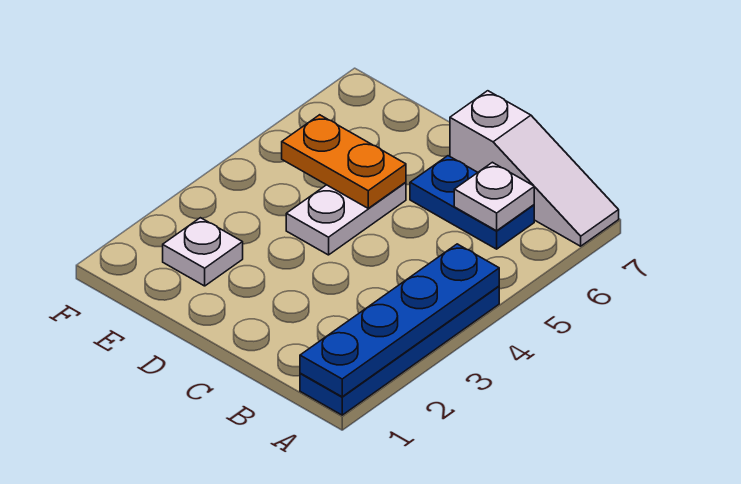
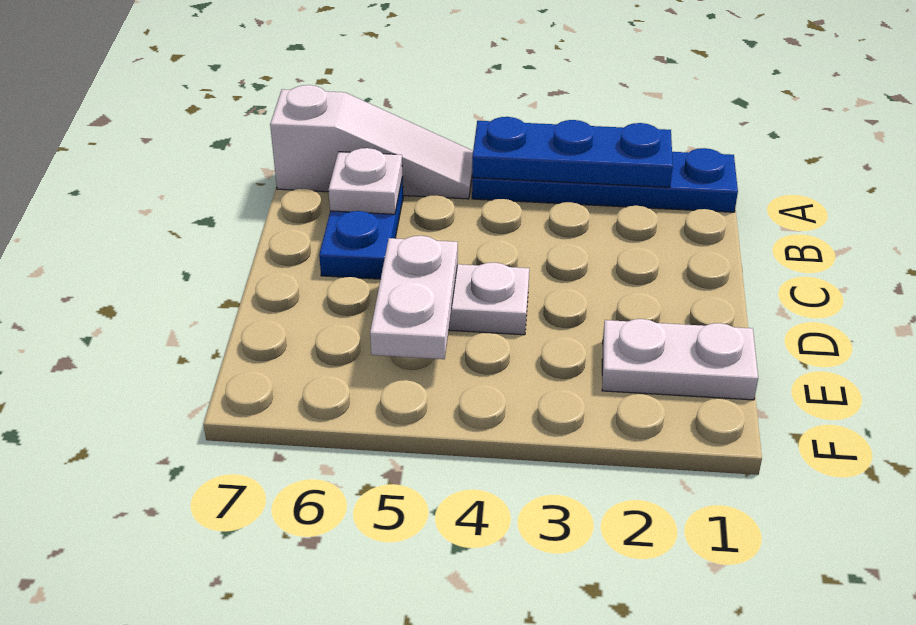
blue 1x4 plate [300,244,499,397] -> blue 1x3 plate [472,117,673,187]
white 1x3 slope [450,91,619,246] -> white 1x3 slope turned to [270,85,473,199]
orange 1x2 plate [282,115,406,208] -> white 1x2 plate [370,236,458,359]
white 1x1 plate [163,218,243,286] -> white 1x2 plate [602,319,758,400]

